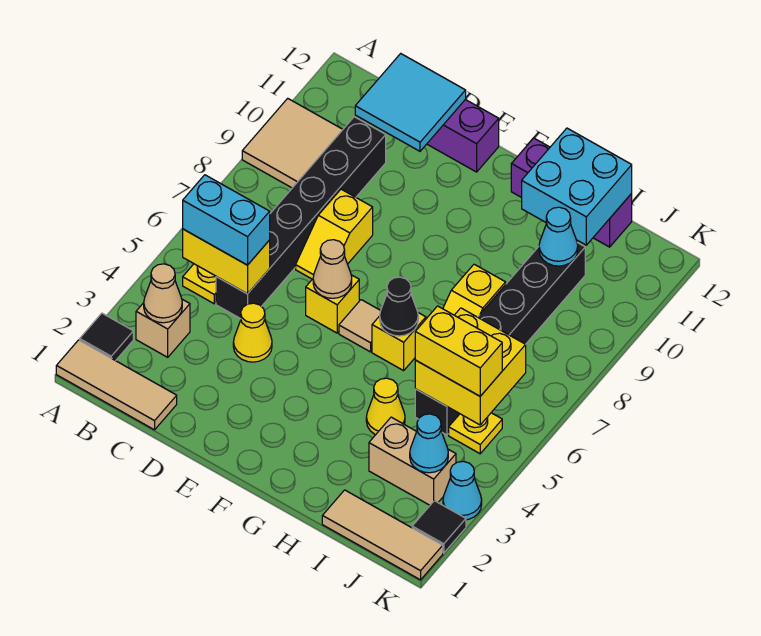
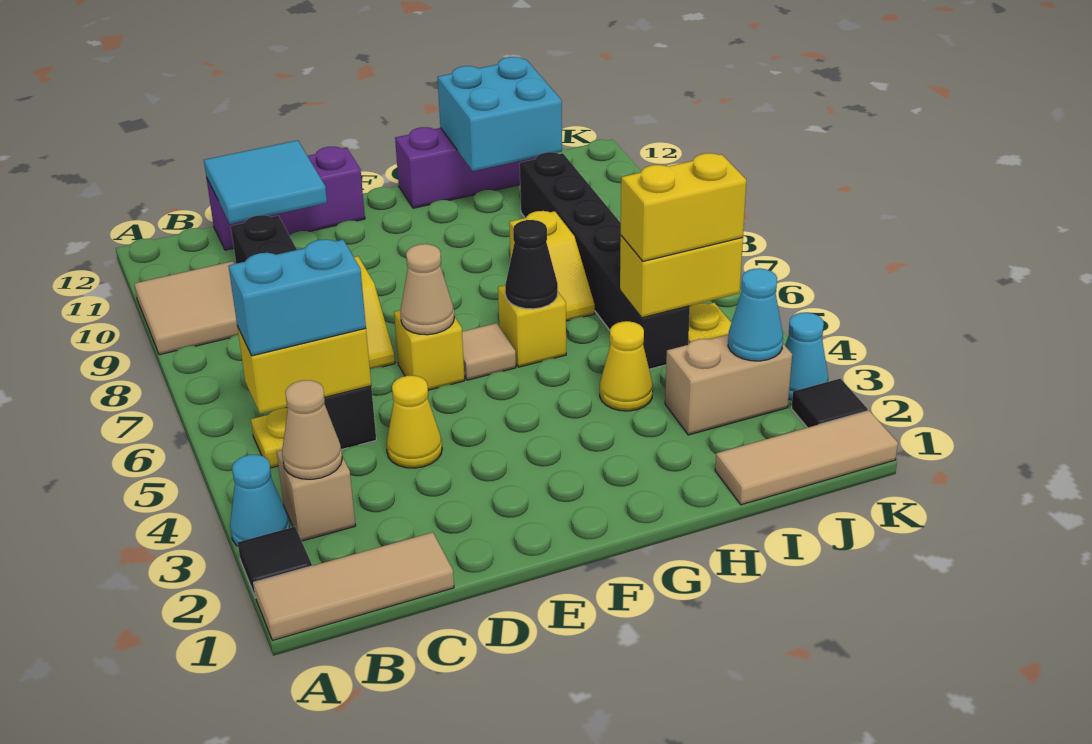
yellow 2x2 brick [415,308,526,425] -> yellow 1x2 brick [620,236,743,318]
cyan 1x1 cone [539,207,578,266] -> cyan 1x1 cone moved to [230,455,290,546]

